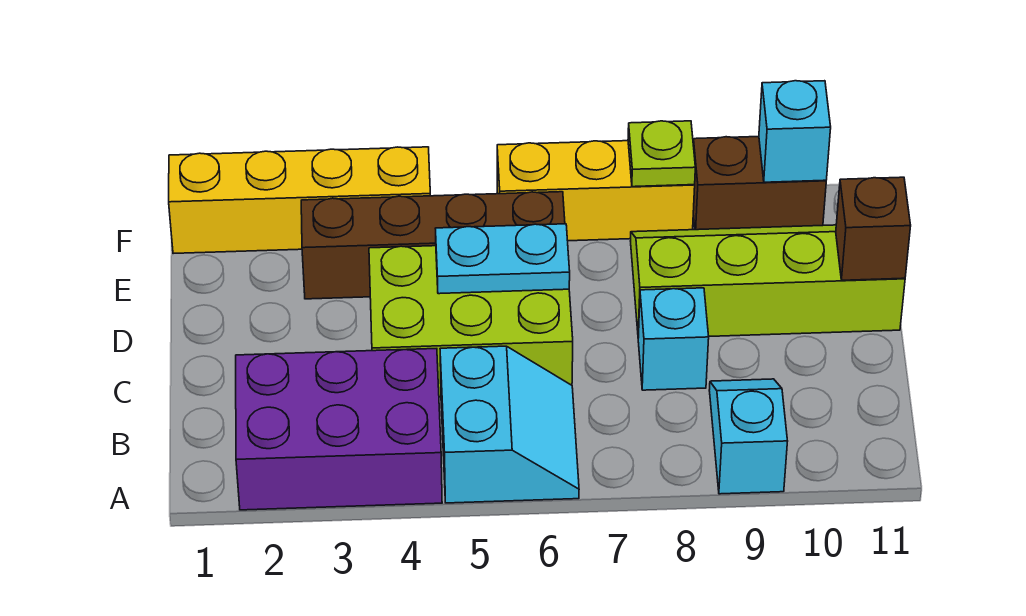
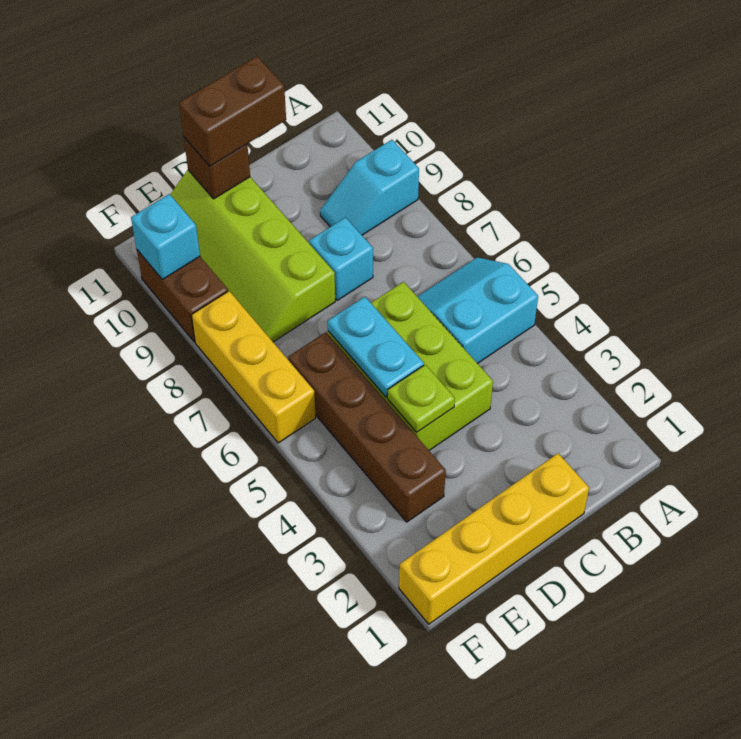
purple 2x3 brick [236,349,442,510] -> none
none -> brown 1x2 brick [179,56,286,166]
yellow 1x4 brick [169,147,430,254] -> yellow 1x4 brick turned to [399,453,589,624]
lime 1x1 plate [628,121,695,187] -> lime 1x1 plate moved to [387,365,455,432]

